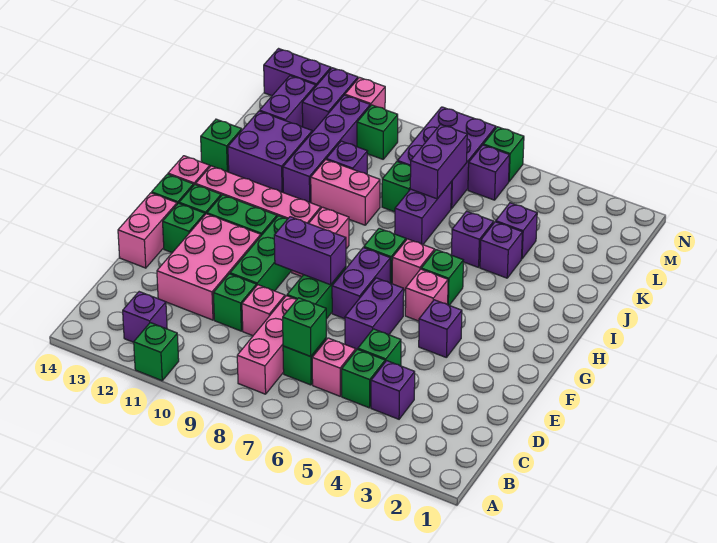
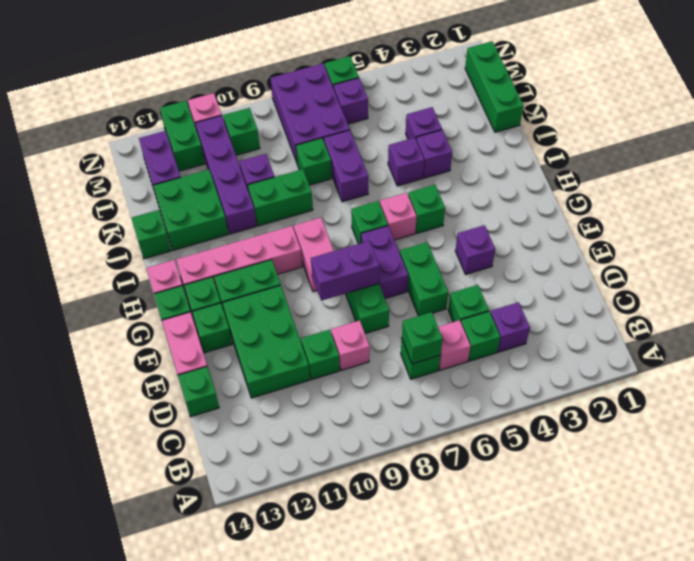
green 1x1 brick [134,323,179,381] -> green 1x1 brick moved to [178,366,219,417]
pink 1x3 brick [237,296,297,394] -> none
purple 1x1 brick [123,292,167,342] -> none
pink 2x3 brick [157,214,261,320] -> green 2x3 brick [222,285,310,398]
purple 1x2 brick [345,278,404,349] -> green 1x2 brick [400,242,448,316]
green 1x3 brick [230,216,292,291] -> green 1x3 brick moved to [465,41,523,132]
pink 1x1 brick [405,269,448,321] -> none
pink 1x2 brick [311,160,380,225] -> green 1x2 brick [248,169,313,226]
purple 2x2 brick [228,111,312,192] -> green 2x2 brick [153,170,228,250]
purple 1x2 brick [410,124,467,199] -> none
purple 1x2 brick [302,68,358,132] -> green 1x2 brick [160,101,205,171]
purple 1x2 brick [264,49,331,96] -> none

